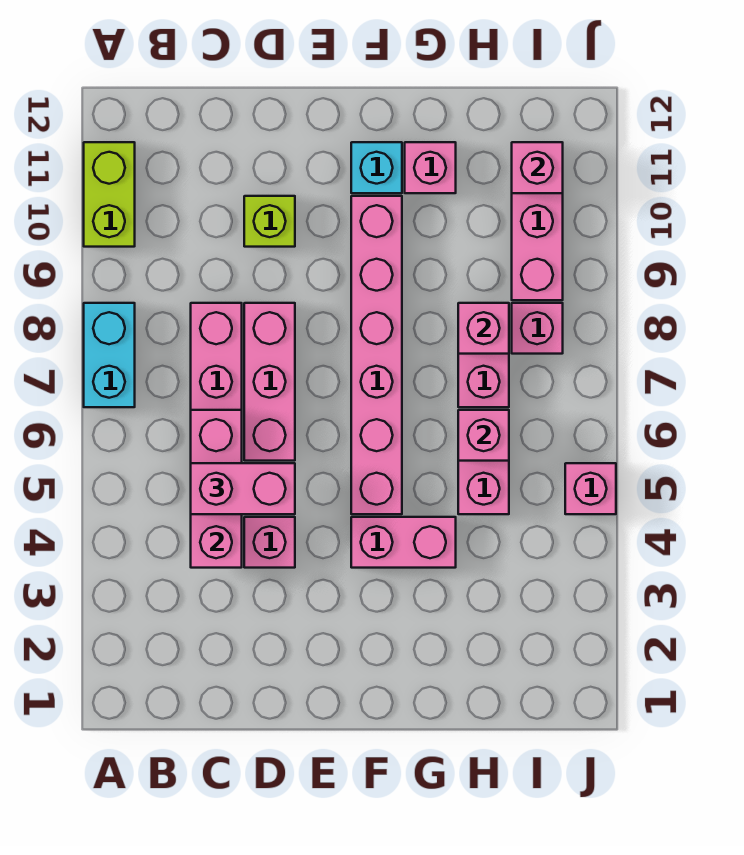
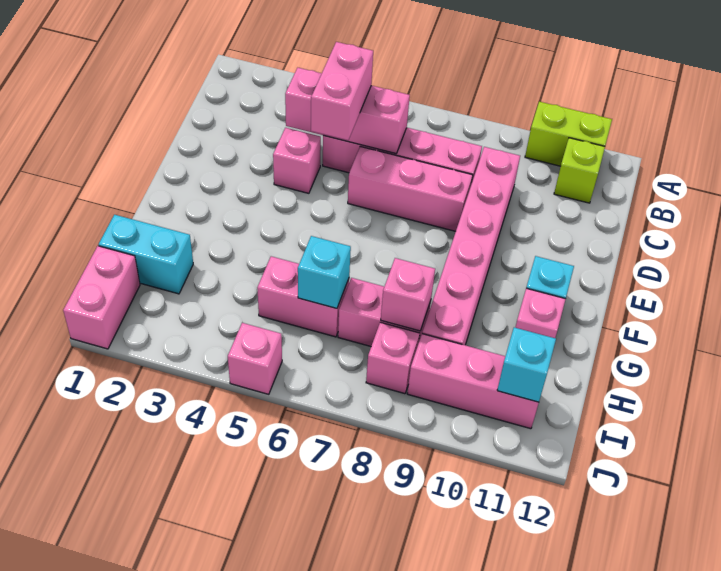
cyan 1x2 brick [84,303,135,407] -> cyan 1x2 brick moved to [99,215,193,294]
lime 1x1 brick [244,196,295,247] -> lime 1x1 brick moved to [554,138,605,203]
pink 1x2 brick [351,517,456,568] -> pink 1x2 brick moved to [63,246,140,349]
pink 1x6 brick [351,196,402,514] -> pink 1x6 brick turned to [422,147,520,345]
pink 1x1 brick [458,410,509,461] -> cyan 1x1 brick [298,236,351,308]
pink 1x1 brick [512,142,563,193] -> cyan 1x1 brick [497,327,556,402]

